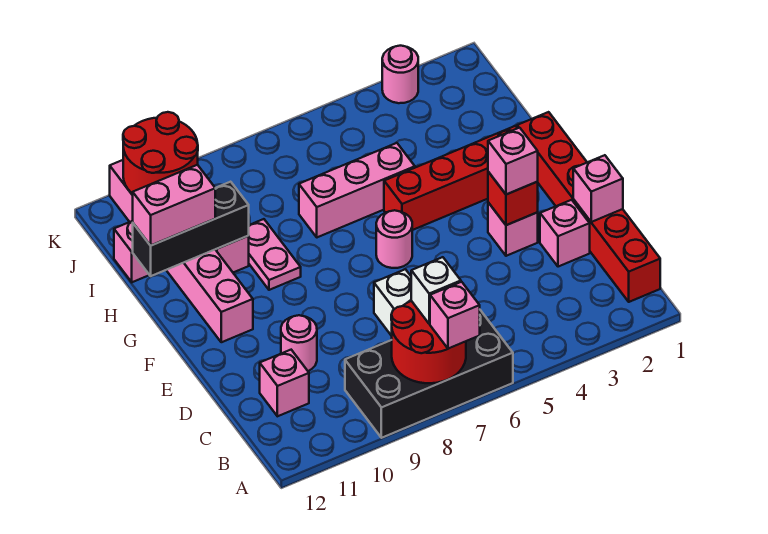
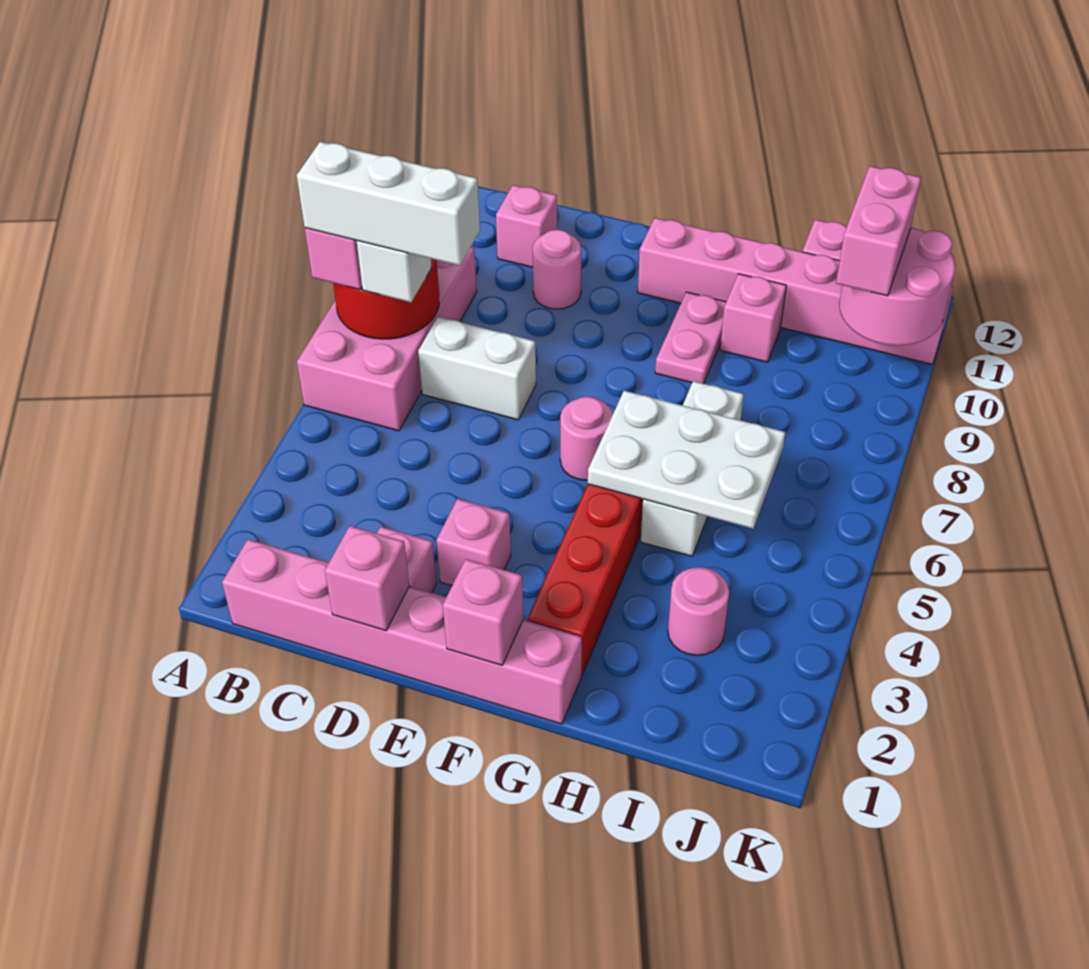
black 2x4 brick [345,310,513,438] -> pink 2x4 brick [297,247,477,431]
none -> white 1x3 brick [297,142,480,266]
red 1x6 brick [517,112,660,302] -> pink 1x6 brick [222,539,582,724]
red 1x1 brick [488,172,538,225] -> none
pink 1x1 brick [488,128,538,195] -> pink 1x1 brick moved to [443,559,523,665]
none -> white 2x3 plate [588,391,785,529]
pink 1x2 plate [248,219,301,290] -> pink 1x2 plate turned to [655,292,726,384]
pink 1x3 brick [299,143,415,237] -> white 1x3 brick [641,381,744,556]
black 1x3 brick [133,182,249,276] -> none
pink 1x2 brick [133,165,215,246] -> pink 1x2 brick moved to [836,166,921,296]
red 2x2 round brick [123,112,198,194] -> pink 2x2 round brick [839,228,955,346]
pink 1x1 round brick [382,46,418,103] -> pink 1x1 round brick moved to [668,567,729,655]

